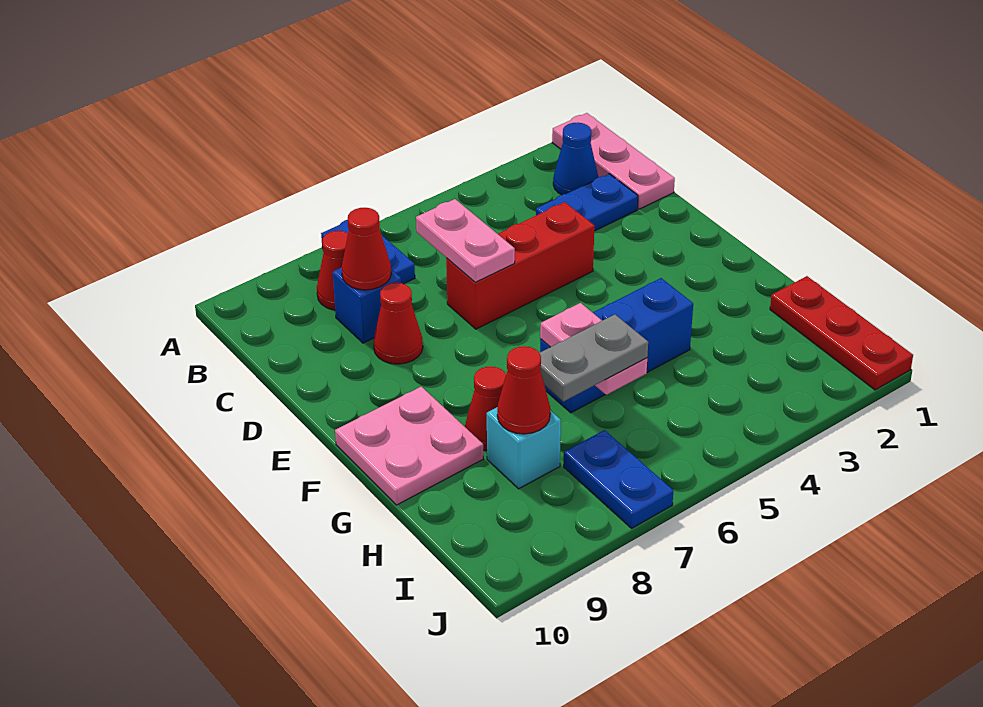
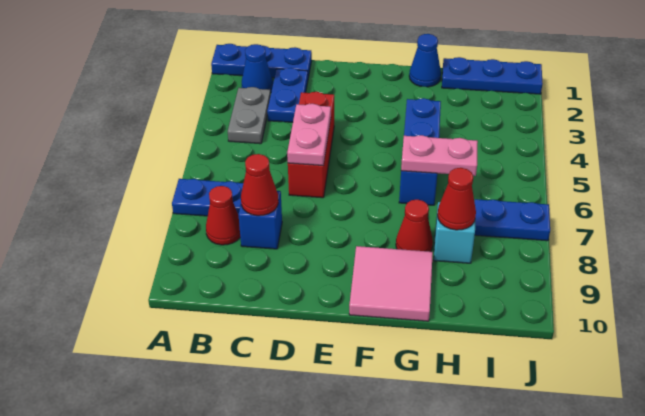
pink 1x3 plate [552,113,675,209] -> blue 1x3 plate [211,44,312,78]
pink 1x2 plate [416,199,515,282] -> pink 1x2 plate turned to [287,104,331,166]
red 1x1 cone [374,283,423,364] -> none
pink 2x2 plate [335,387,483,505] -> pink 2x2 tile [349,246,433,321]
none -> blue 1x1 cone [409,34,441,87]
red 1x3 plate [770,276,913,390] -> blue 1x3 plate [442,57,543,94]
grey 1x2 plate [540,315,648,401] -> grey 1x2 plate moved to [228,87,271,144]

